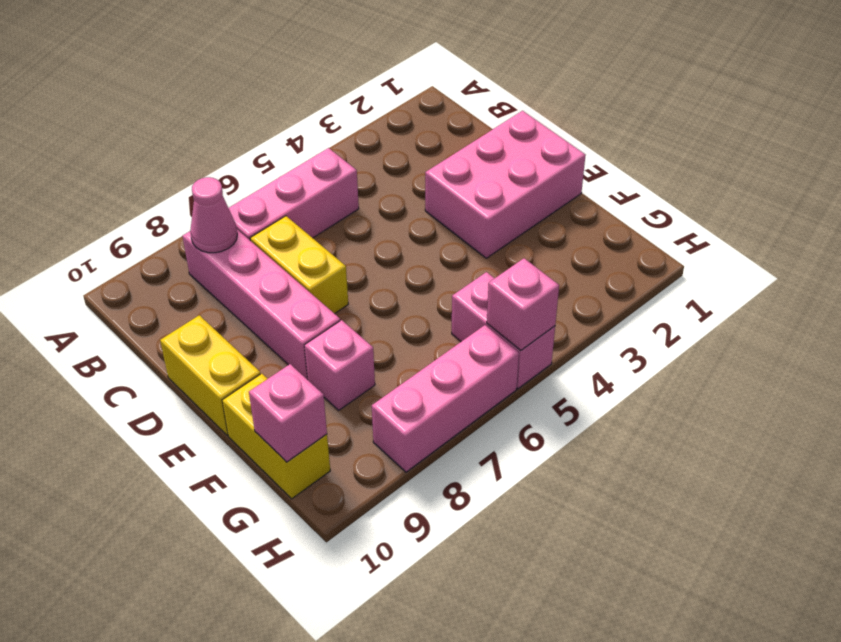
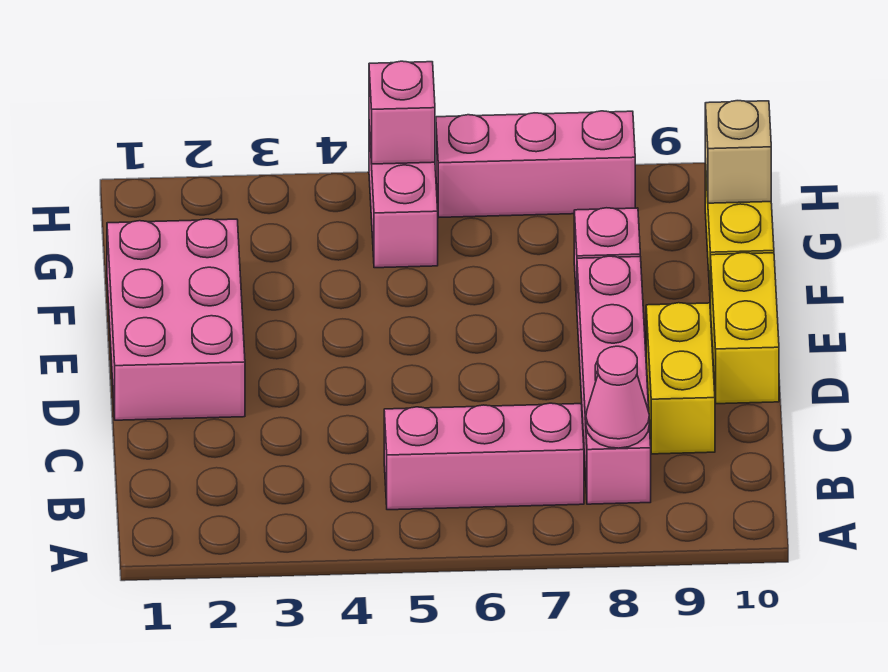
yellow 1x2 brick [250,216,348,314] -> yellow 1x2 brick moved to [646,303,715,454]
pink 2x3 brick [425,111,586,258] -> pink 2x3 brick turned to [107,219,245,420]
pink 1x1 brick [249,364,327,462] -> tan 1x1 brick [705,101,771,203]

